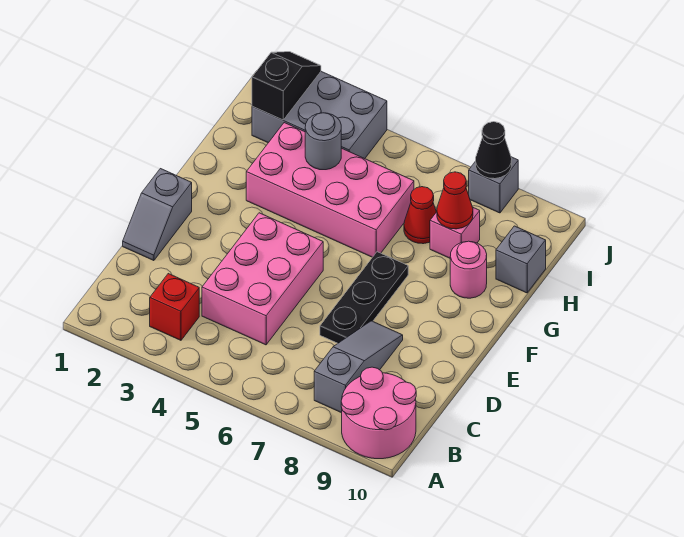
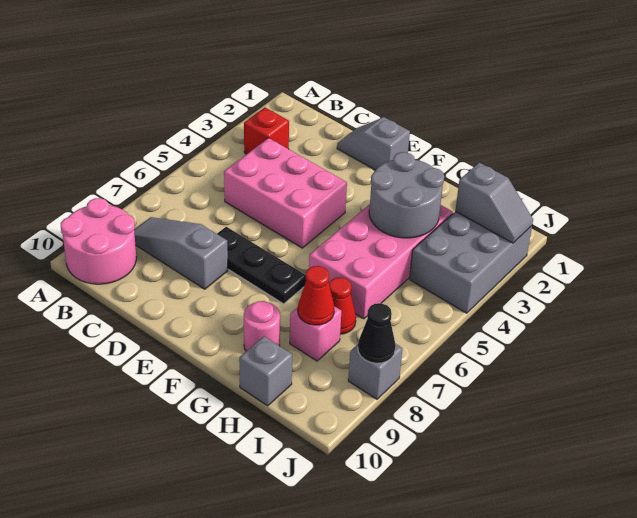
grey 1x3 slope [314,321,403,413] -> grey 1x3 slope turned to [134,217,228,289]
grey 1x1 round brick [305,113,341,170] -> grey 2x2 round brick [369,152,444,238]
black 1x2 slope [252,52,321,120] -> grey 1x2 slope [455,163,533,243]

